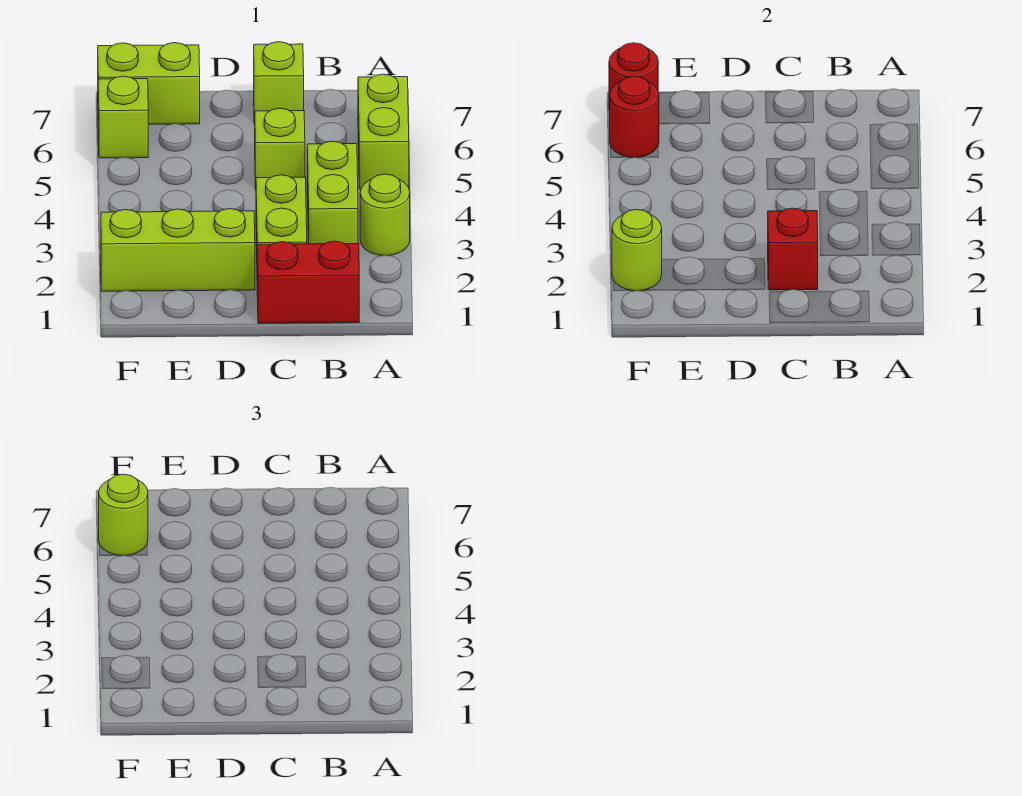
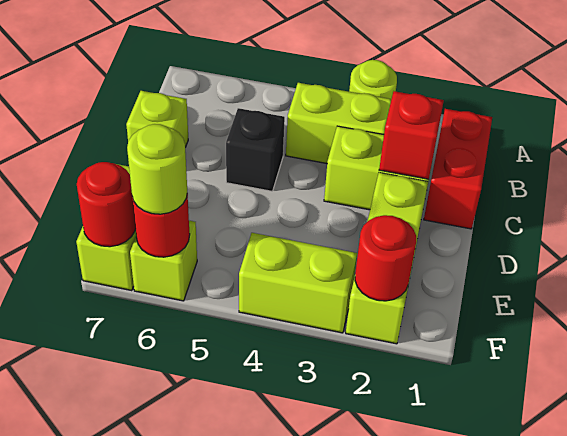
lime 1x2 brick [358,74,409,189] -> lime 1x2 brick moved to [239,233,357,333]
lime 1x1 brick [255,108,305,190] -> black 1x1 brick [226,108,285,191]
lime 1x1 round brick [612,209,662,291] -> red 1x1 round brick [355,215,416,301]

